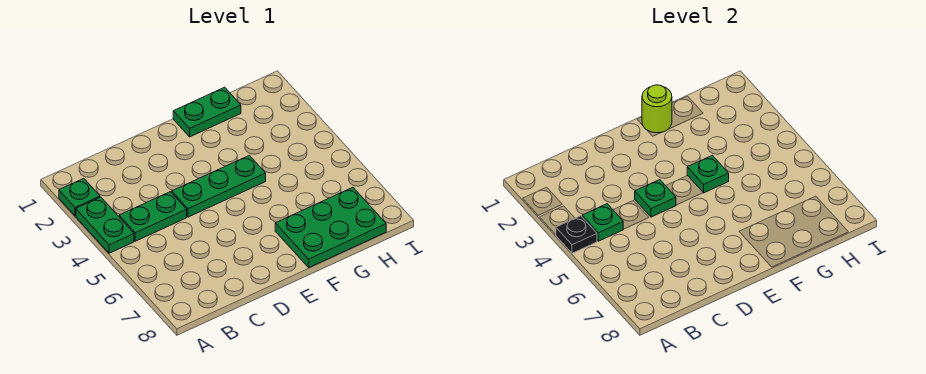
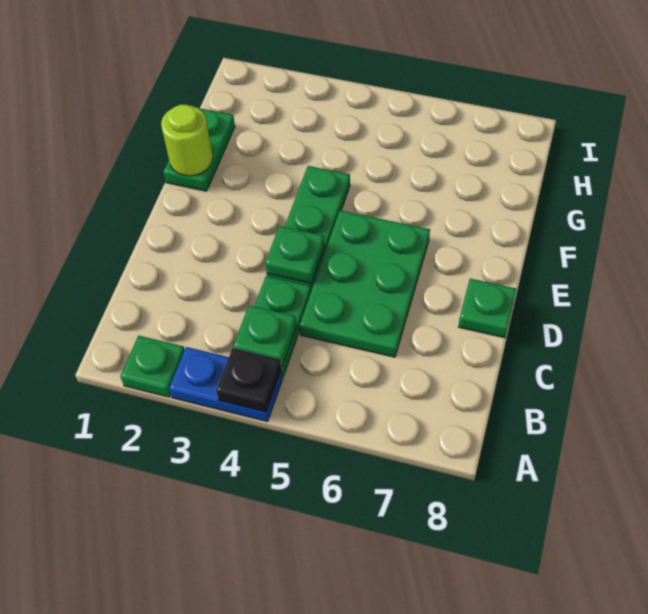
green 1x2 plate [76,197,134,253] -> blue 1x2 plate [169,347,283,422]
green 1x1 plate [687,155,729,193] -> green 1x1 plate moved to [458,279,516,338]
green 2x3 plate [275,187,386,267] -> green 2x3 plate moved to [299,210,430,357]

